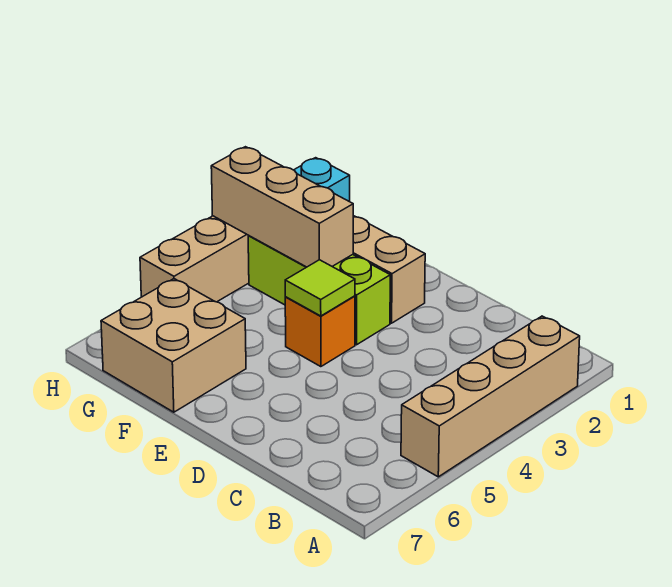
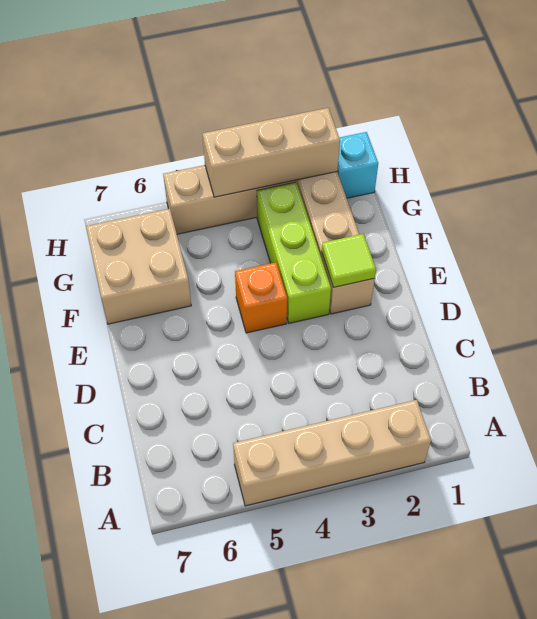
lime 1x1 tile [285,260,355,316] -> lime 1x1 tile moved to [322,234,376,287]
tan 1x3 brick [211,147,353,267] -> tan 1x3 brick turned to [203,108,340,197]

